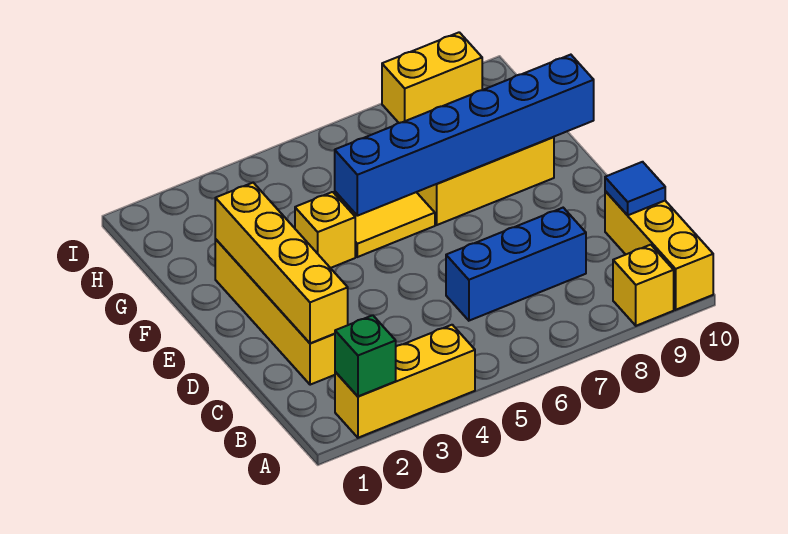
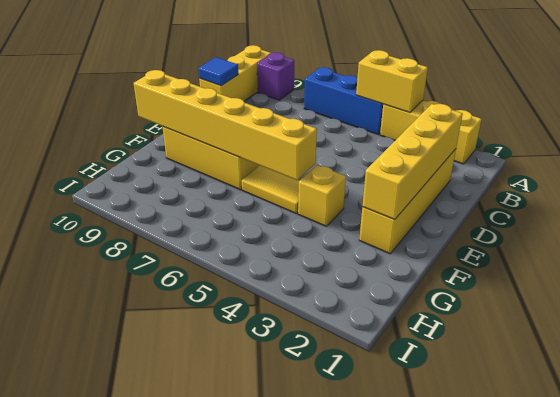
green 1x1 brick [335,315,396,396] -> none
yellow 1x1 brick [613,245,674,326] -> purple 1x1 brick [257,52,294,100]
blue 1x3 brick [446,208,586,321] -> blue 1x3 brick moved to [304,67,383,135]
blue 1x6 brick [335,55,594,216] -> yellow 1x6 brick [134,70,317,180]
yellow 1x2 brick [382,32,482,123] -> yellow 1x2 brick moved to [356,50,428,113]

